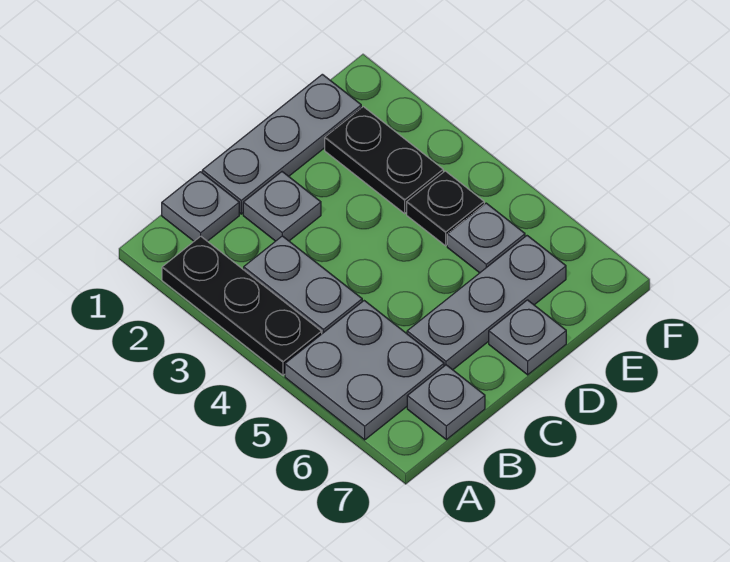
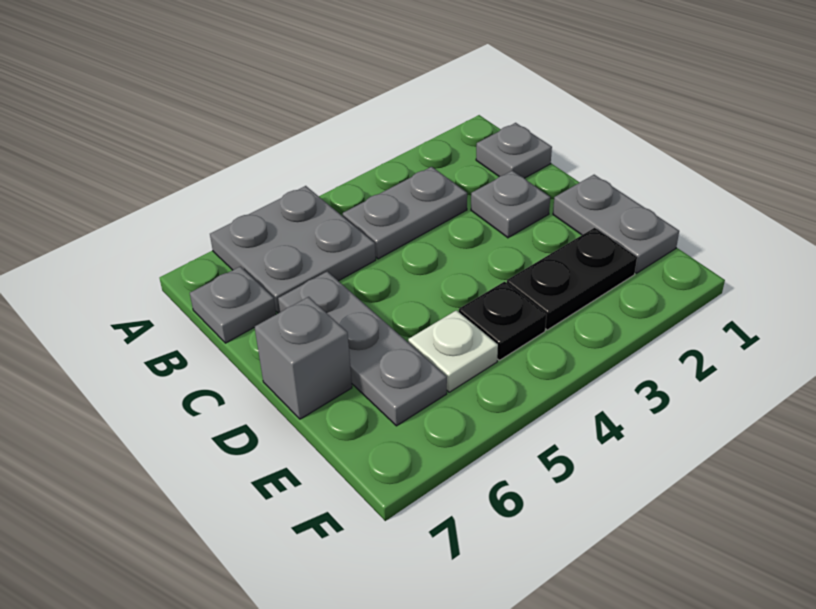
black 1x3 plate [162,236,322,375] -> none
grey 1x3 plate [202,74,361,214] -> grey 1x2 plate [553,175,679,273]
grey 1x1 plate [489,300,566,375] -> grey 1x1 brick [255,297,352,419]
grey 1x1 plate [447,203,525,273] -> white 1x1 plate [408,310,498,392]

